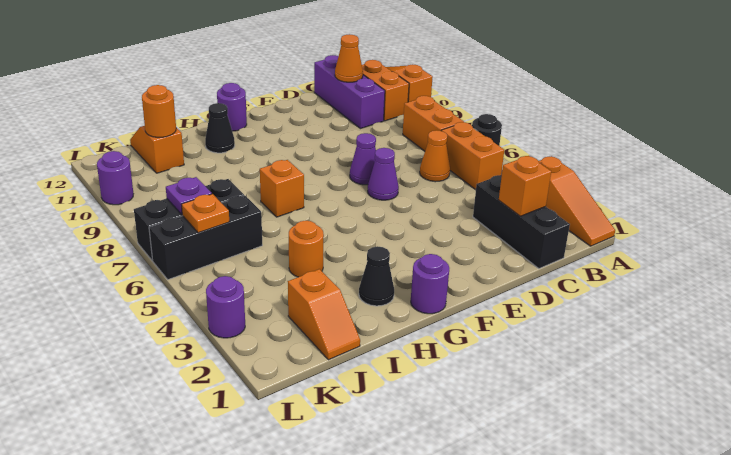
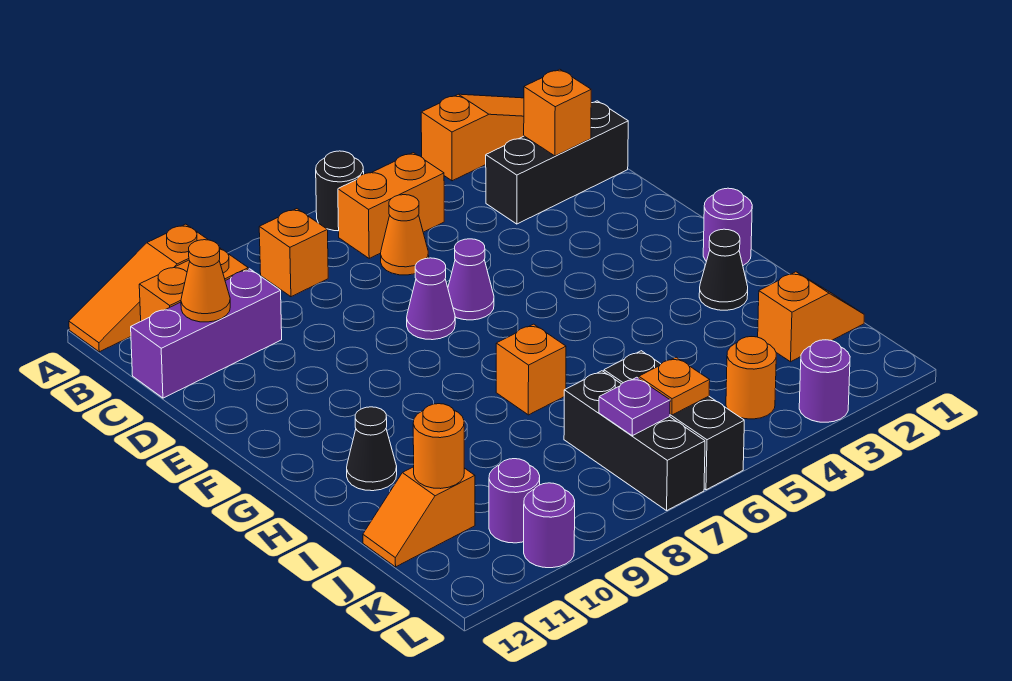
orange 1x2 brick [403,96,464,151] -> orange 1x1 brick [259,209,328,297]
purple 1x1 round brick [217,83,247,131] -> purple 1x1 round brick moved to [489,459,540,543]
orange 1x1 round brick [289,220,324,277] -> orange 1x1 round brick moved to [726,337,776,419]

